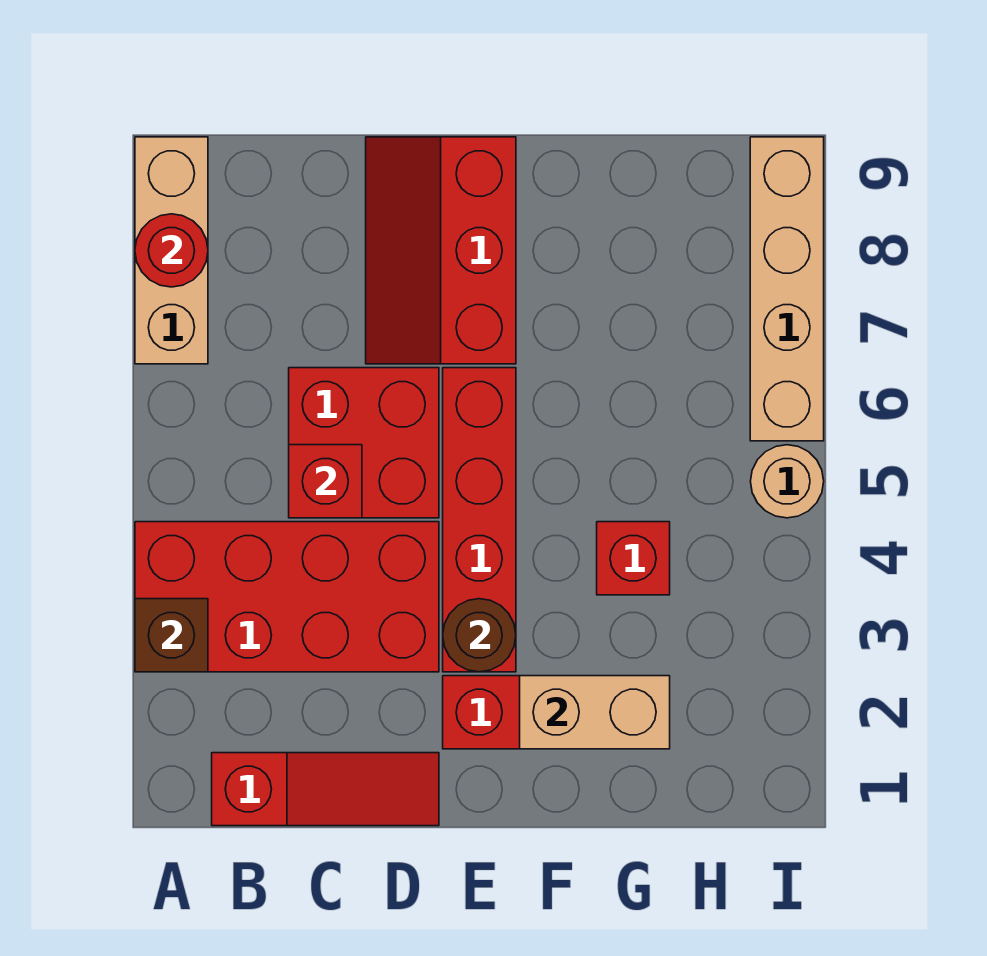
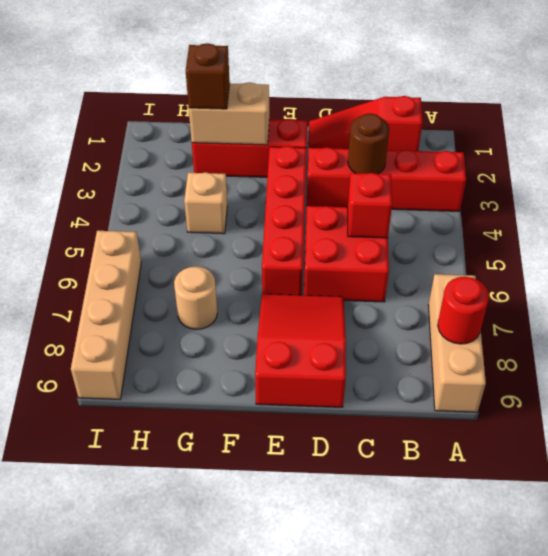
red 2x4 brick [135,522,439,672] -> red 1x4 brick [307,147,466,211]
brown 1x1 brick [135,599,208,672] -> brown 1x1 brick moved to [186,43,230,109]
red 2x3 slope [366,137,516,364] -> red 2x3 slope turned to [255,294,346,407]
brown 1x1 round brick [443,599,516,672] -> brown 1x1 round brick moved to [348,113,389,174]
red 1x1 brick [597,522,670,595] -> tan 1x1 brick [184,172,227,234]
tan 1x1 round brick [750,445,824,518] -> tan 1x1 round brick moved to [174,266,217,329]

